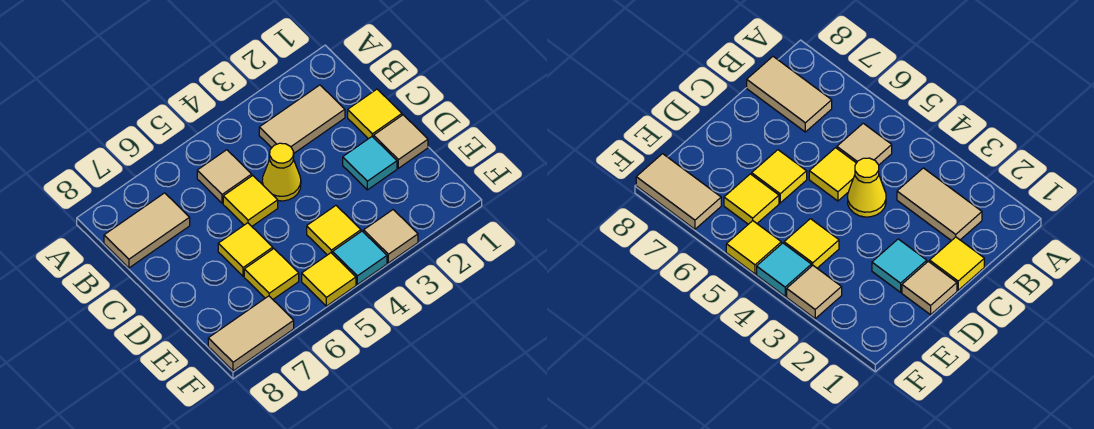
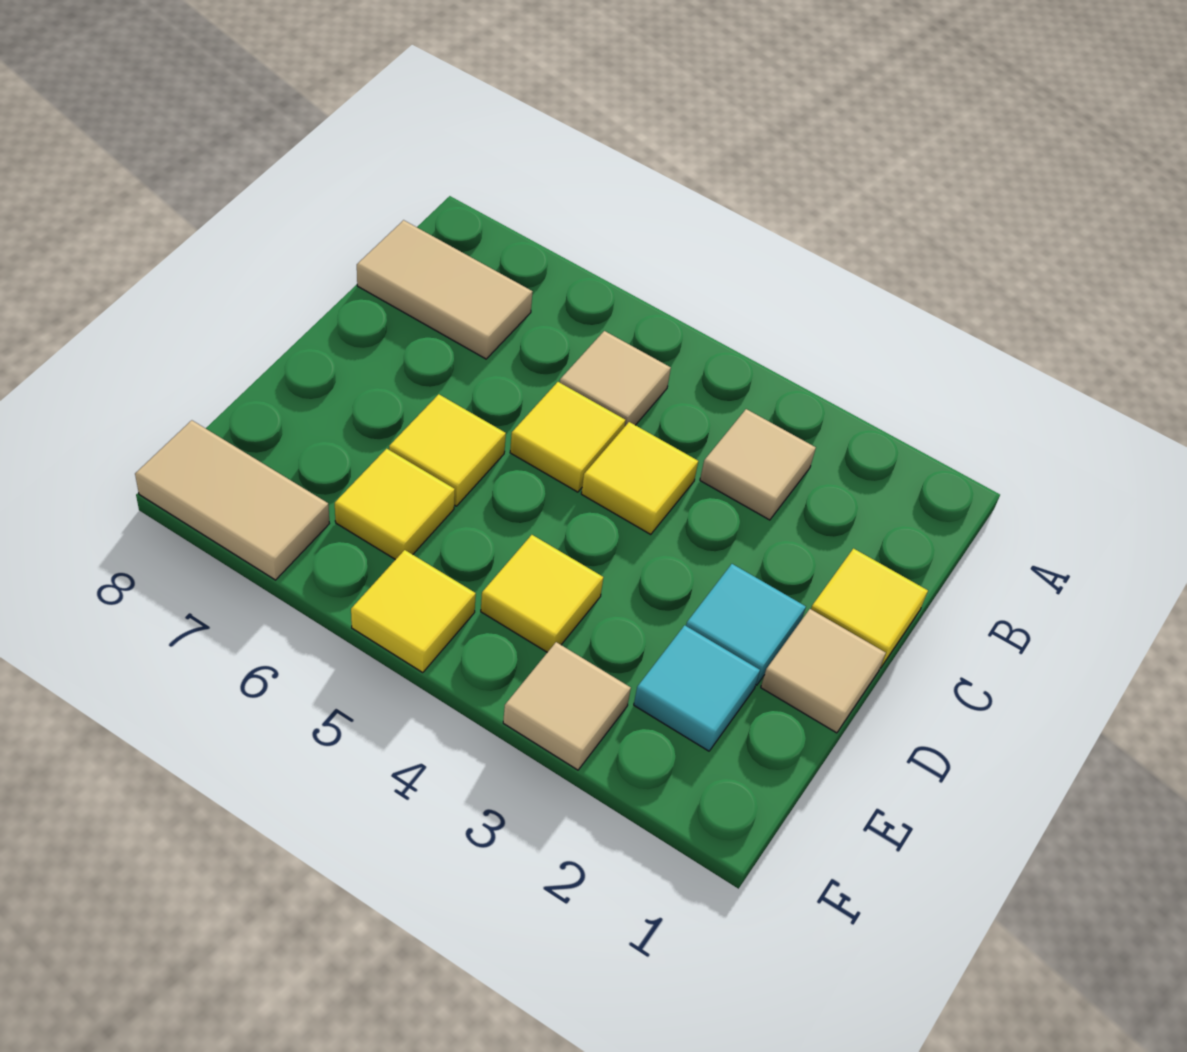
tan 1x2 tile [259,85,345,153] -> tan 1x1 tile [700,409,816,520]
yellow 1x1 cone [262,143,301,201] -> yellow 1x1 tile [581,422,698,535]
cyan 1x1 tile [333,231,387,284] -> cyan 1x1 tile moved to [634,625,760,751]

